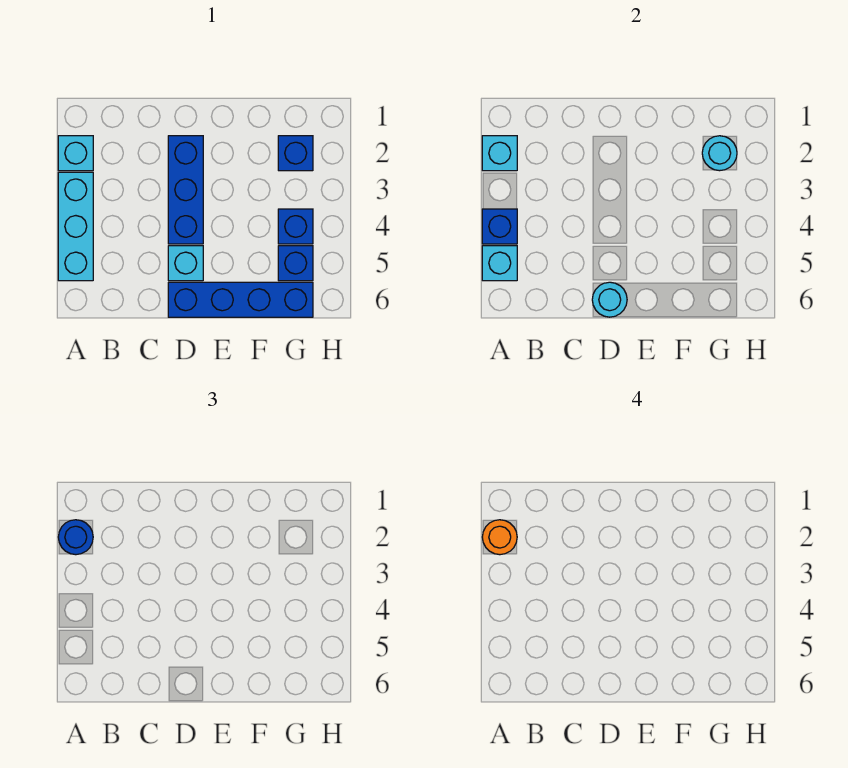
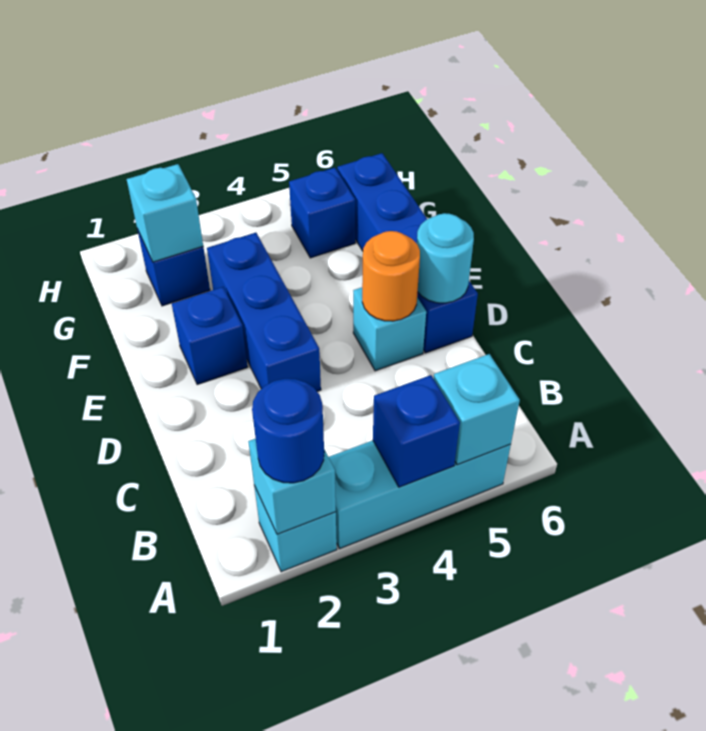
orange 1x1 round brick [482,520,517,555] -> orange 1x1 round brick moved to [362,231,420,321]
blue 1x3 brick [168,136,203,244] -> blue 1x3 brick turned to [207,233,321,391]
cyan 1x1 round brick [702,136,737,171] -> cyan 1x1 brick [127,164,203,262]
blue 1x1 brick [278,209,313,244] -> blue 1x1 brick moved to [172,287,248,385]

